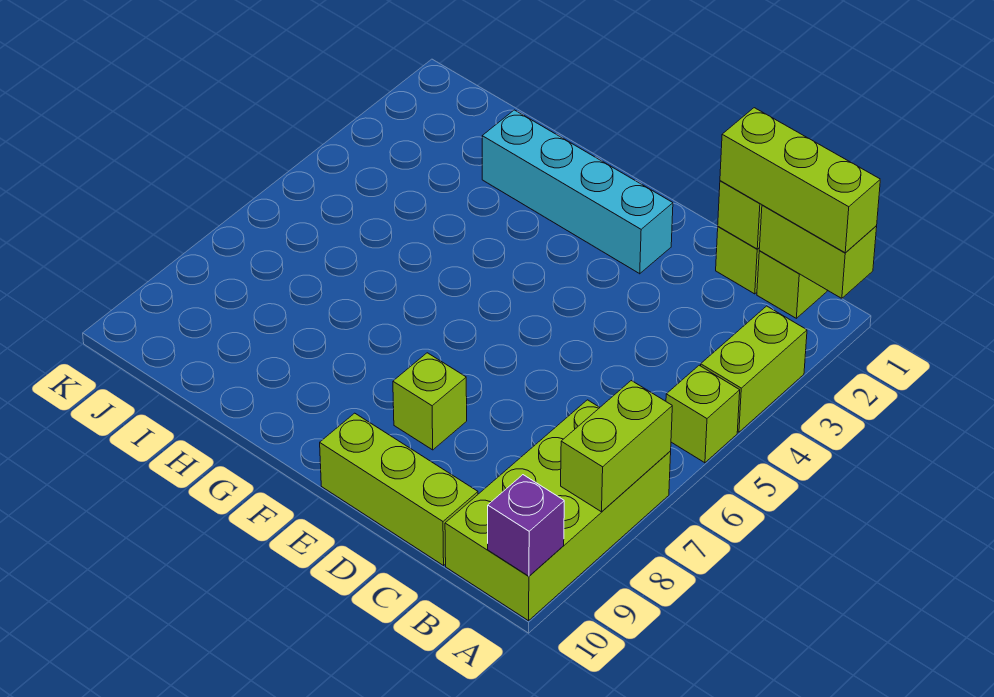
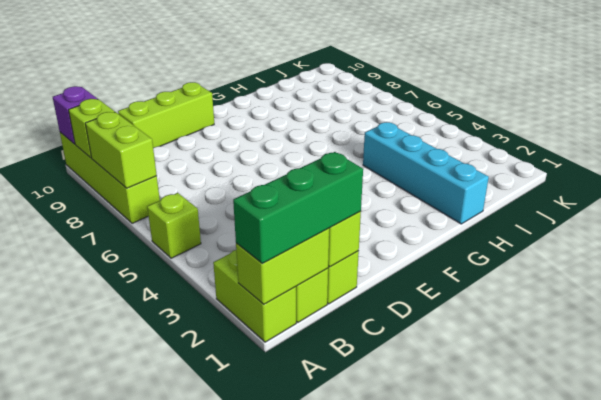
lime 1x3 brick [720,108,880,253] -> green 1x3 brick [233,152,363,264]
lime 1x2 brick [701,306,807,432] -> lime 1x2 brick moved to [213,250,296,342]
lime 2x4 brick [445,400,671,621] -> lime 1x4 brick [60,132,160,223]
cyan 1x4 brick [482,110,673,274] -> cyan 1x4 brick turned to [363,122,489,224]
lime 1x1 brick [393,353,467,450] -> lime 1x1 brick moved to [69,99,115,158]

